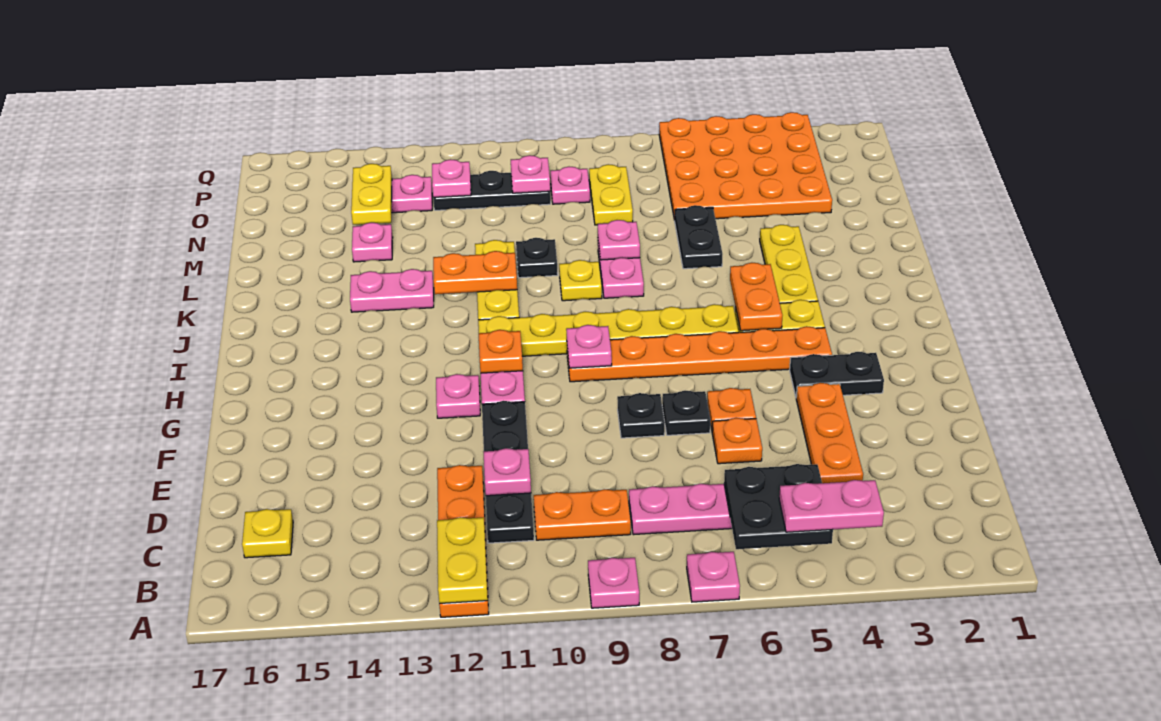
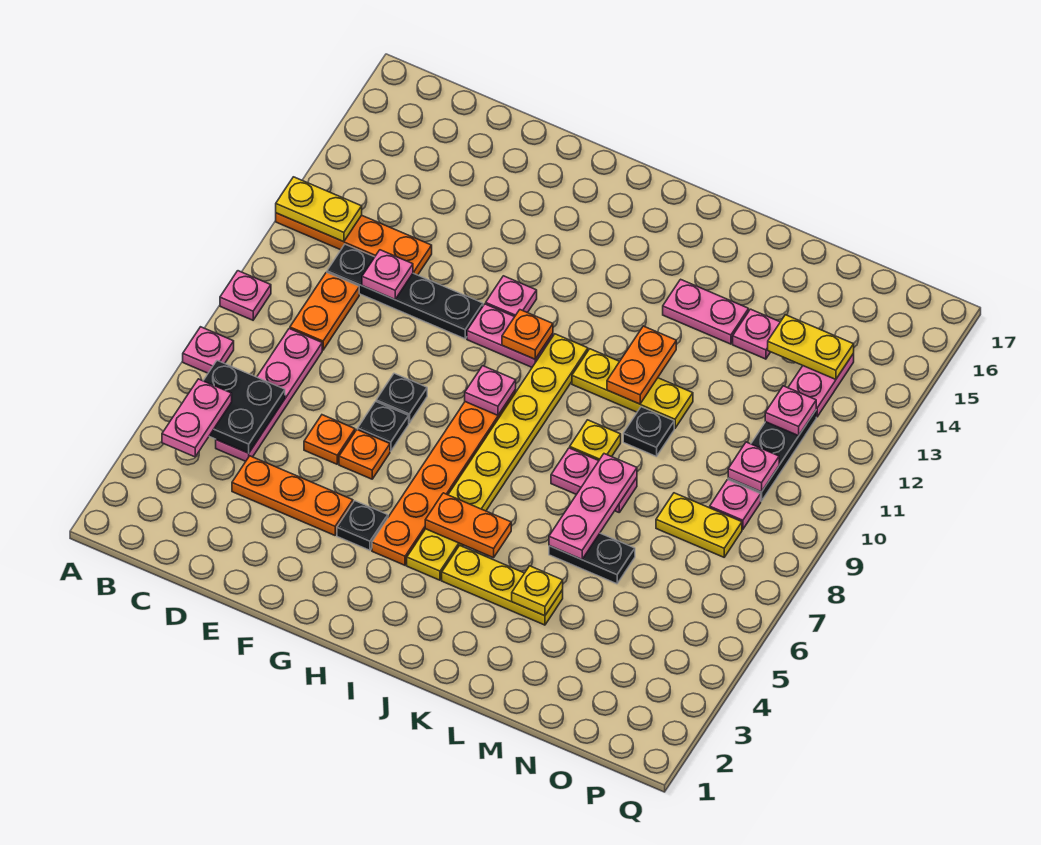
yellow 1x1 plate [242,509,293,558] -> yellow 1x1 plate moved to [512,566,563,616]
black 1x2 plate [790,352,884,397] -> black 1x1 plate [337,501,388,550]
pink 1x2 plate [350,269,434,312] -> pink 1x2 plate turned to [663,279,749,344]
pink 1x1 plate [598,220,640,260] -> pink 1x3 plate [549,454,637,559]
orange 4x4 plate [659,112,832,220] -> none

